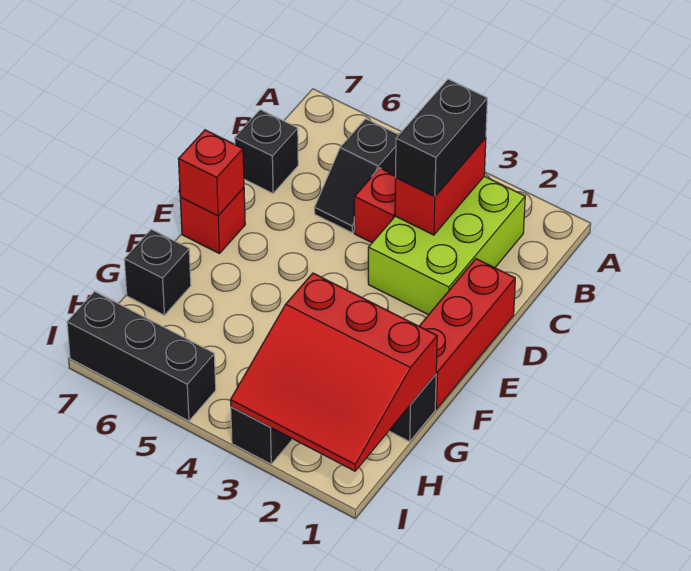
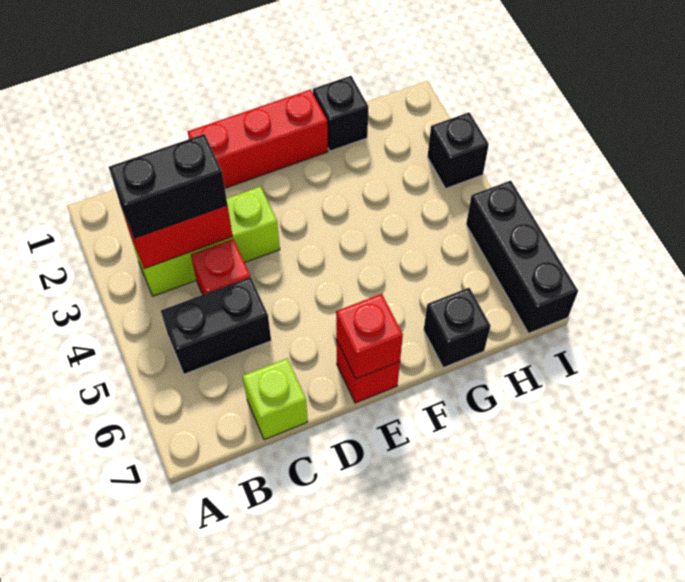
lime 2x3 brick [368,176,525,315] -> lime 1x3 brick [131,186,280,296]
black 1x2 slope [314,119,398,233] -> black 1x2 brick [161,277,271,374]
black 1x1 brick [235,110,298,193] -> lime 1x1 brick [243,358,308,440]
red 3x3 slope [230,273,437,471] -> none

